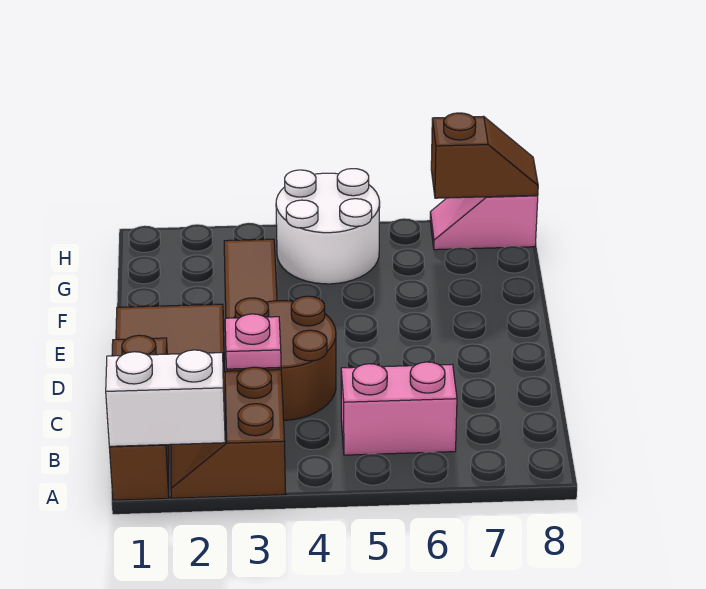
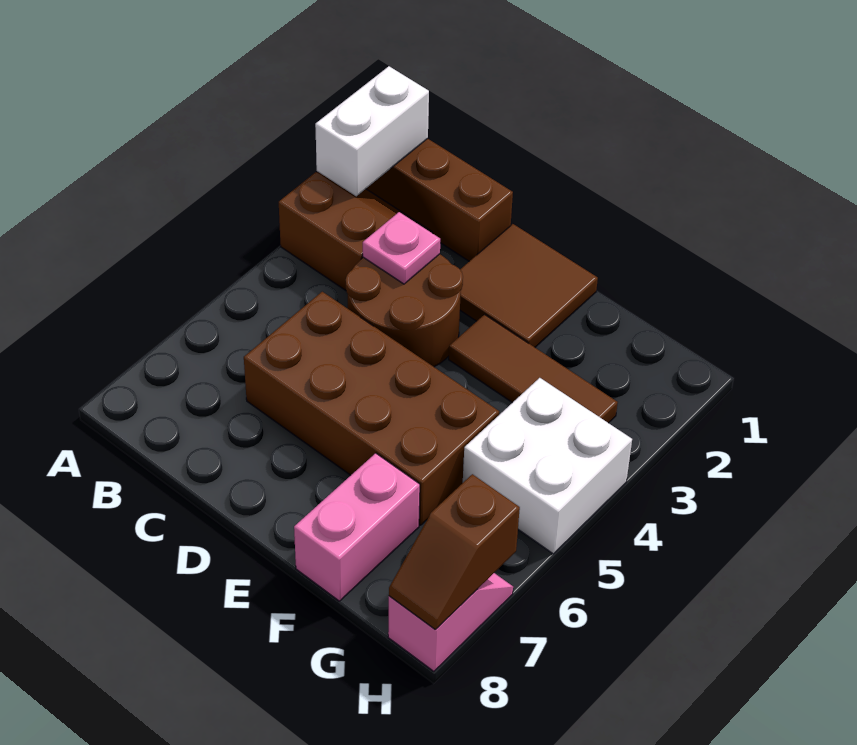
pink 1x2 brick [341,362,457,455] -> pink 1x2 brick moved to [294,453,420,601]
none -> brown 2x4 brick [244,292,499,525]
white 2x2 round brick [276,169,380,284] -> white 2x2 brick [463,378,632,554]

